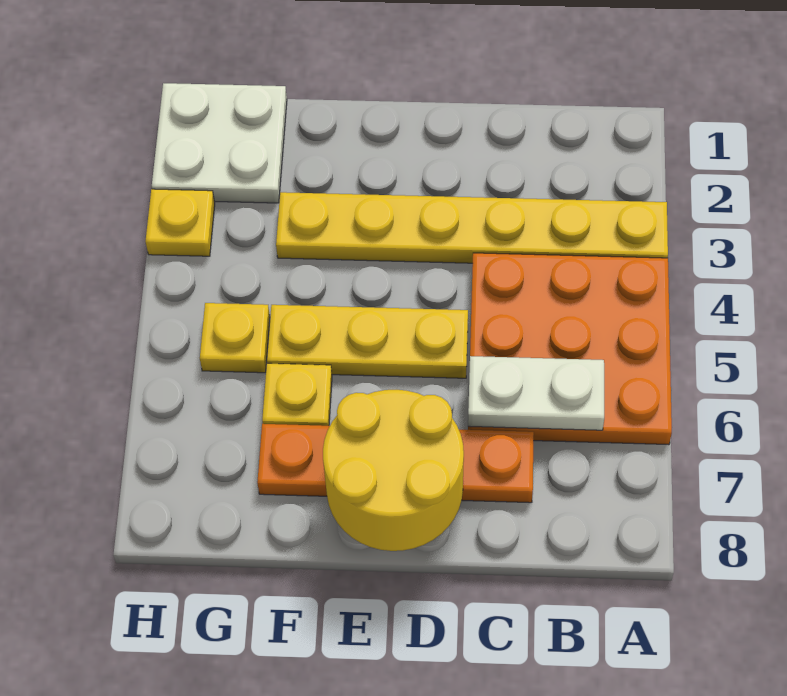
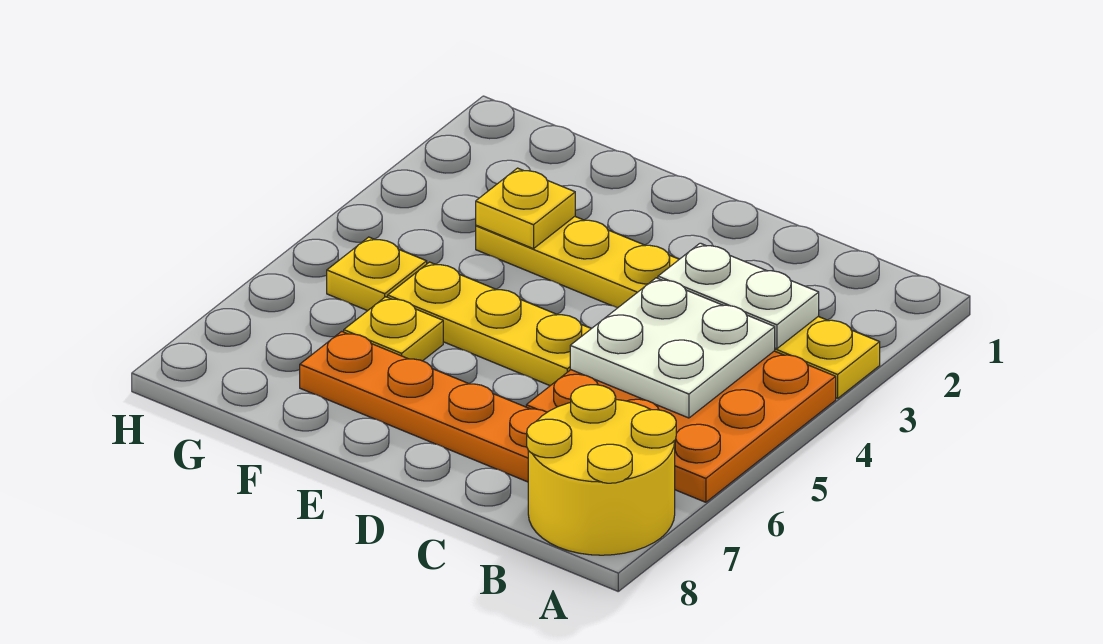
white 1x2 plate [468,356,604,430] -> white 1x2 plate moved to [658,243,819,349]
yellow 2x2 round brick [323,390,464,551] -> yellow 2x2 round brick moved to [527,385,676,555]
white 2x2 plate [152,83,287,203] -> white 2x2 plate moved to [570,278,775,418]
yellow 1x1 plate [145,189,215,256] -> yellow 1x1 plate moved to [476,168,575,249]

